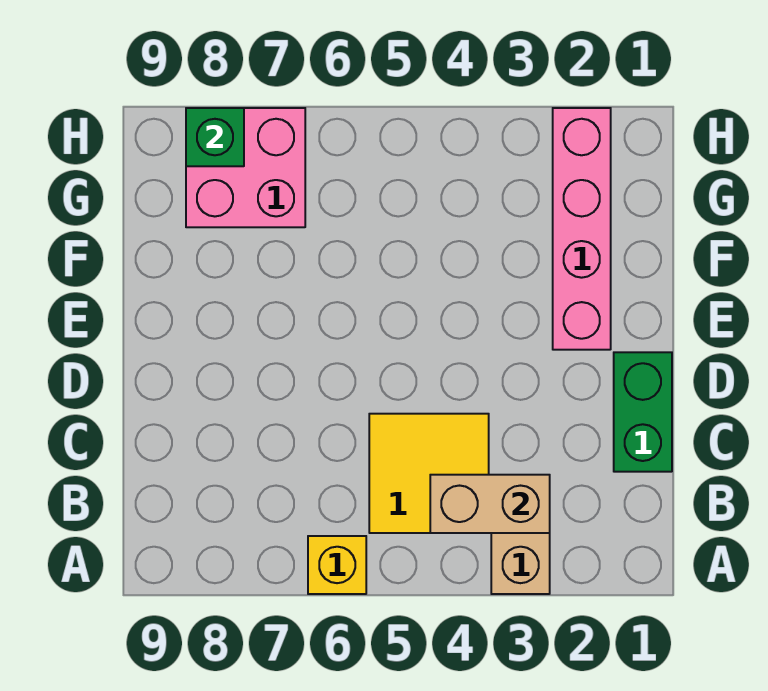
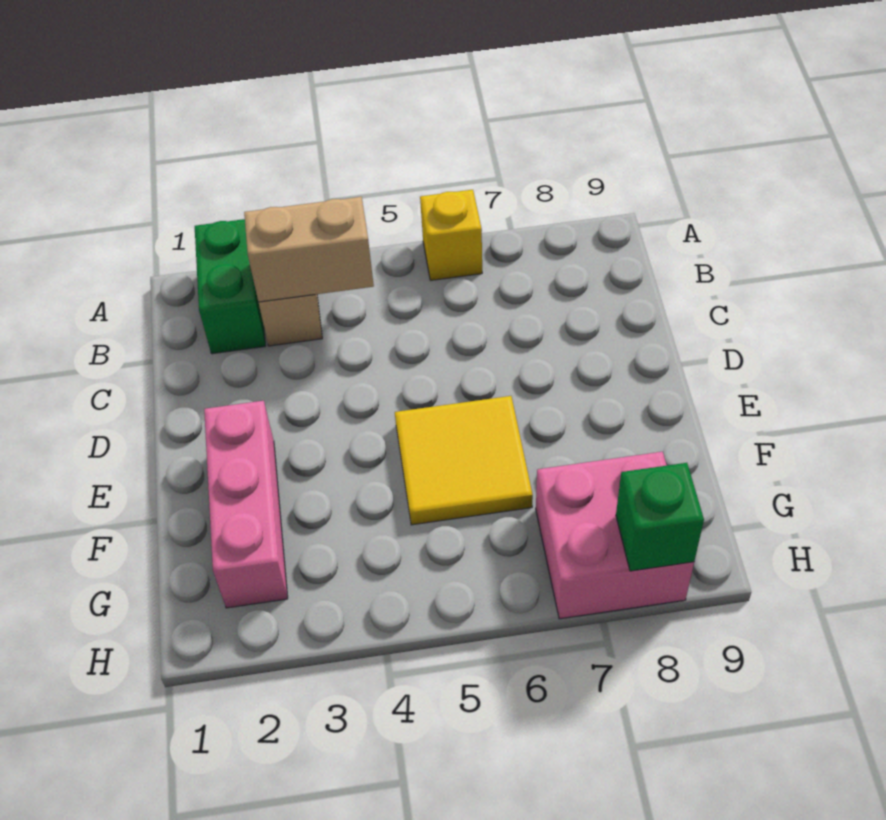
yellow 2x2 tile [369,414,489,533] -> yellow 2x2 tile moved to [395,396,533,525]
green 1x2 brick [614,352,672,472] -> green 1x2 brick moved to [195,219,265,354]
pink 1x4 brick [553,108,611,350] -> pink 1x3 brick [204,401,288,608]

